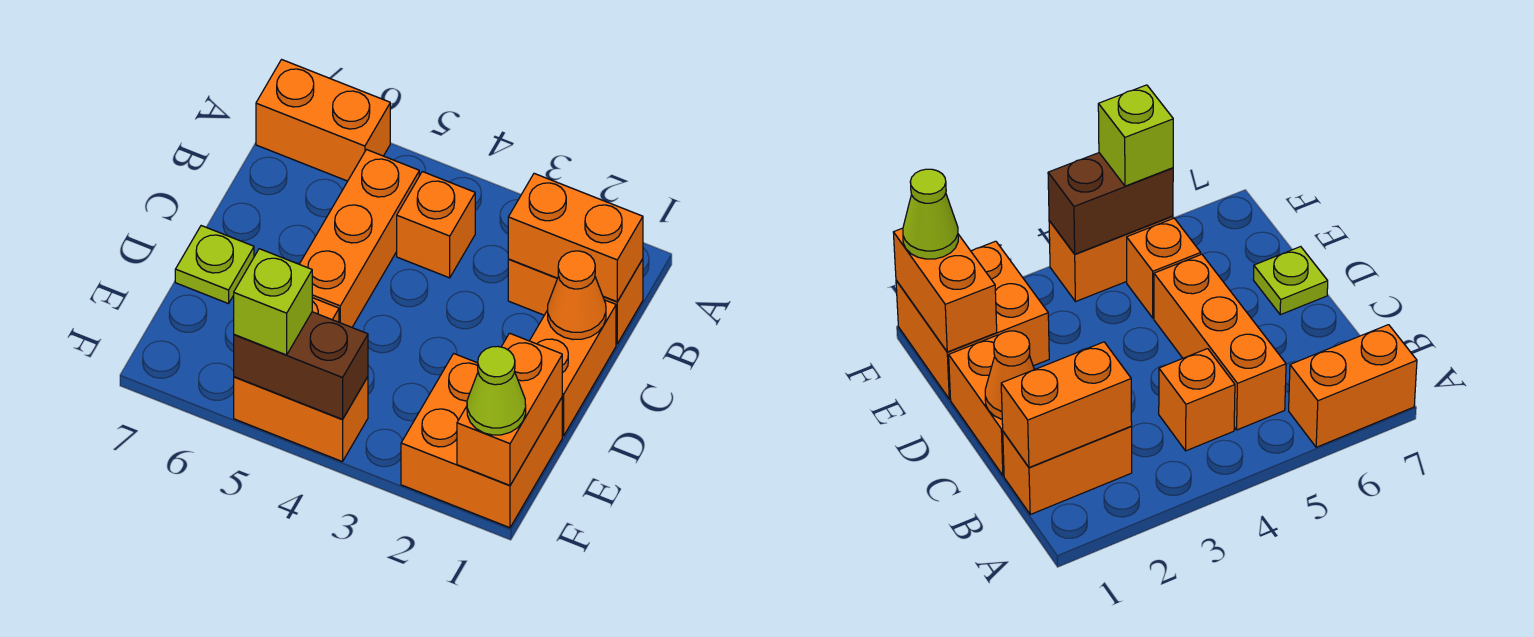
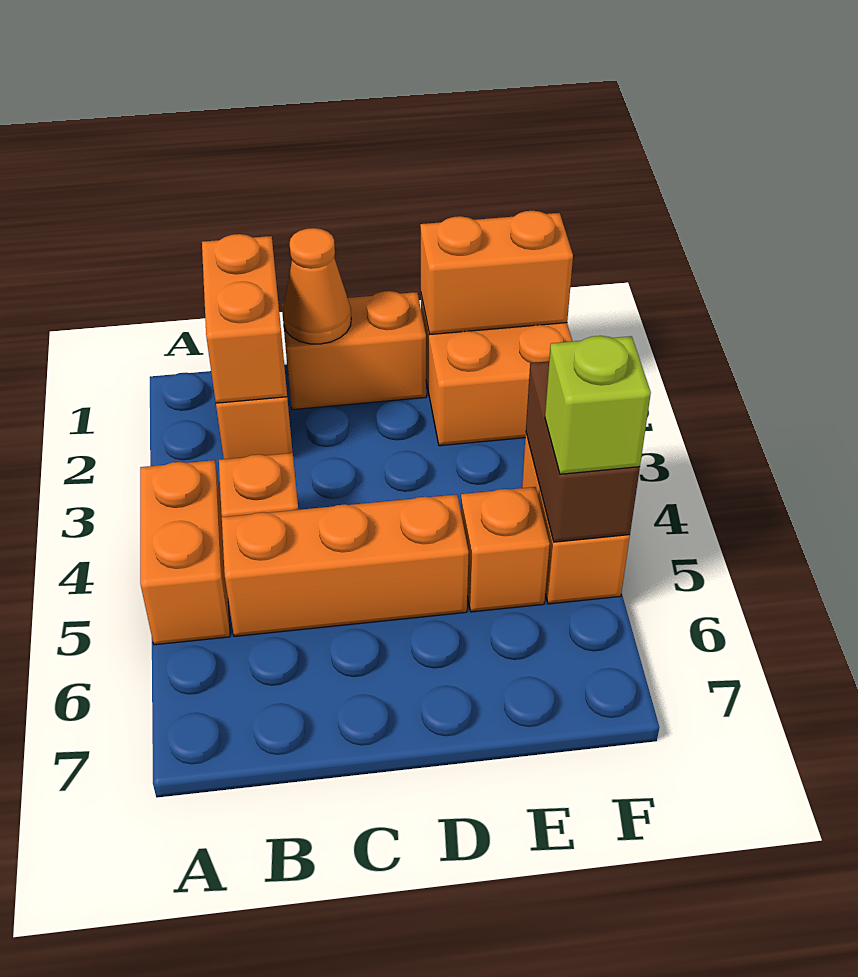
orange 1x2 brick [256,60,390,181] -> orange 1x2 brick moved to [140,460,230,645]
lime 1x1 plate [175,226,254,304] -> none
lime 1x1 cone [467,346,526,435] -> none

